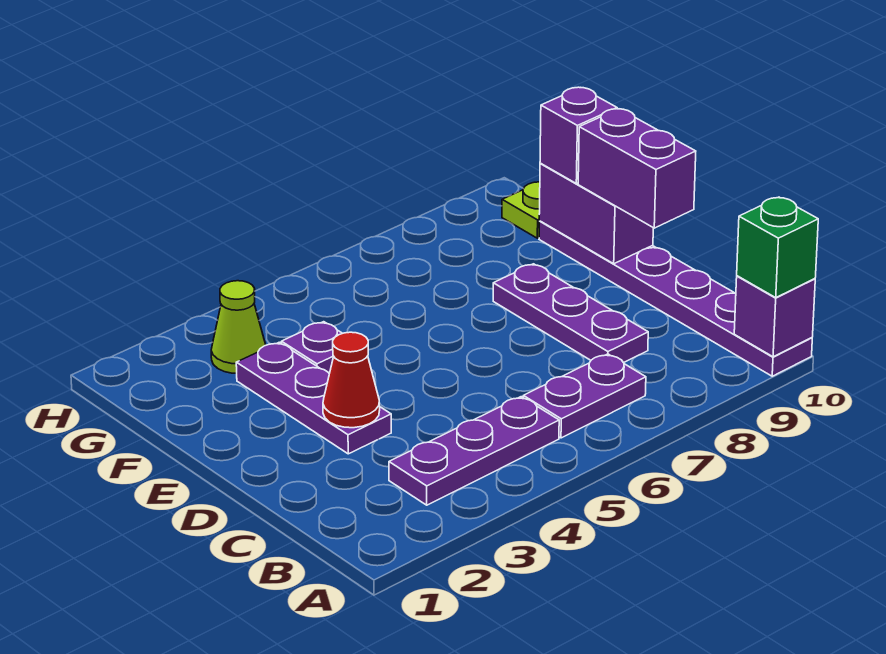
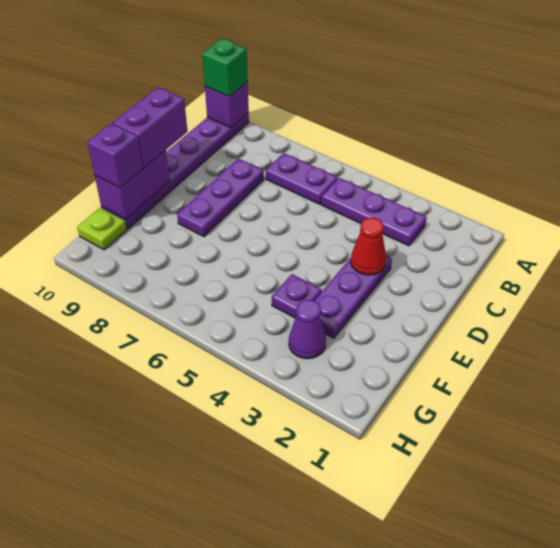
lime 1x1 cone [211,281,266,373] -> purple 1x1 cone [289,300,326,359]

